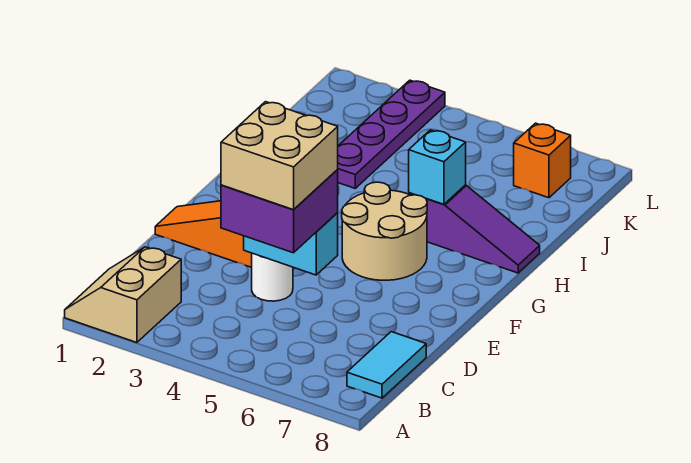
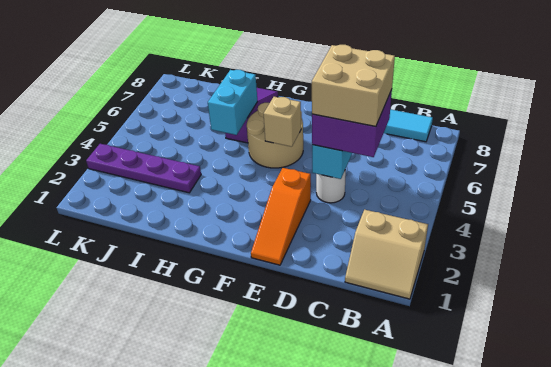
none -> tan 1x1 brick [264,97,301,147]
cyan 1x1 brick [409,130,466,205] -> cyan 1x2 brick [208,70,258,135]
orange 1x1 brick [514,123,571,198] -> none

